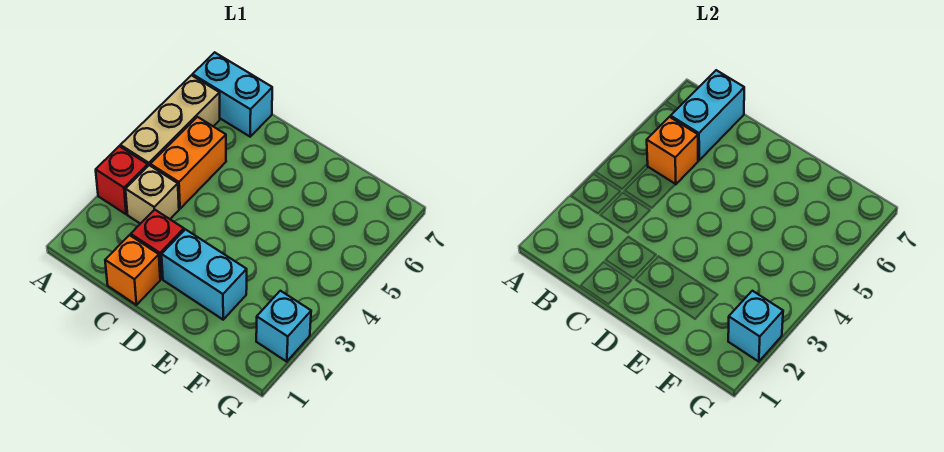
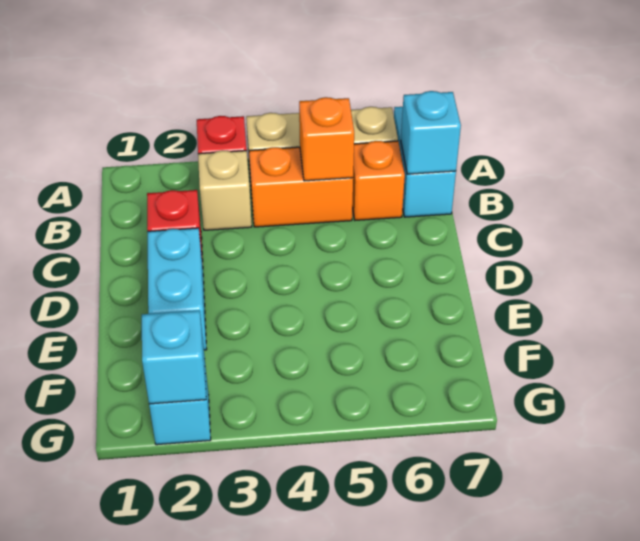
cyan 1x2 brick [671,70,744,160] -> cyan 1x1 brick [401,91,461,174]
orange 1x1 brick [105,235,160,305] -> orange 1x1 brick moved to [352,141,405,220]

